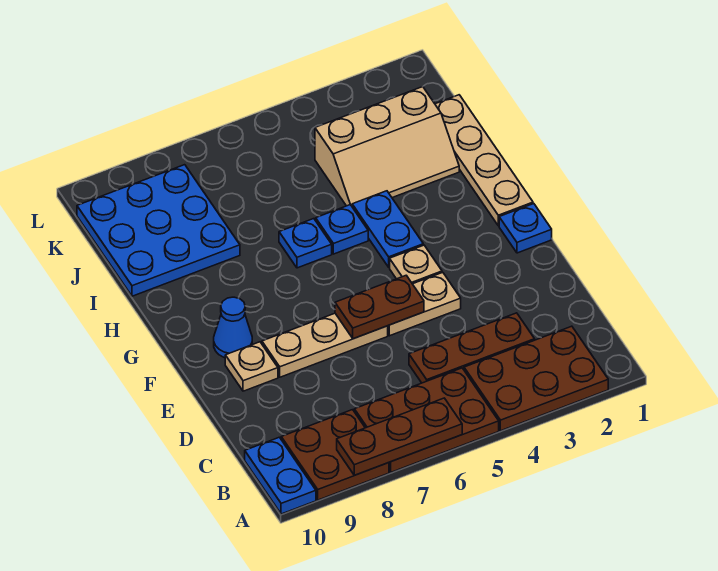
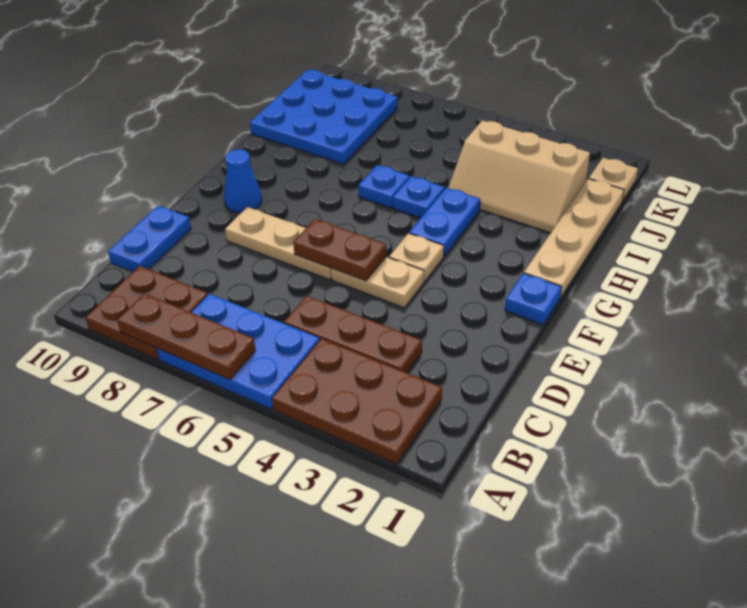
brown 2x3 plate [354,368,499,472] -> blue 2x3 plate [157,294,320,409]
blue 1x2 plate [245,437,316,514] -> blue 1x2 plate moved to [108,205,191,272]
tan 1x1 plate [225,342,278,391] -> tan 1x1 plate moved to [589,158,638,201]

